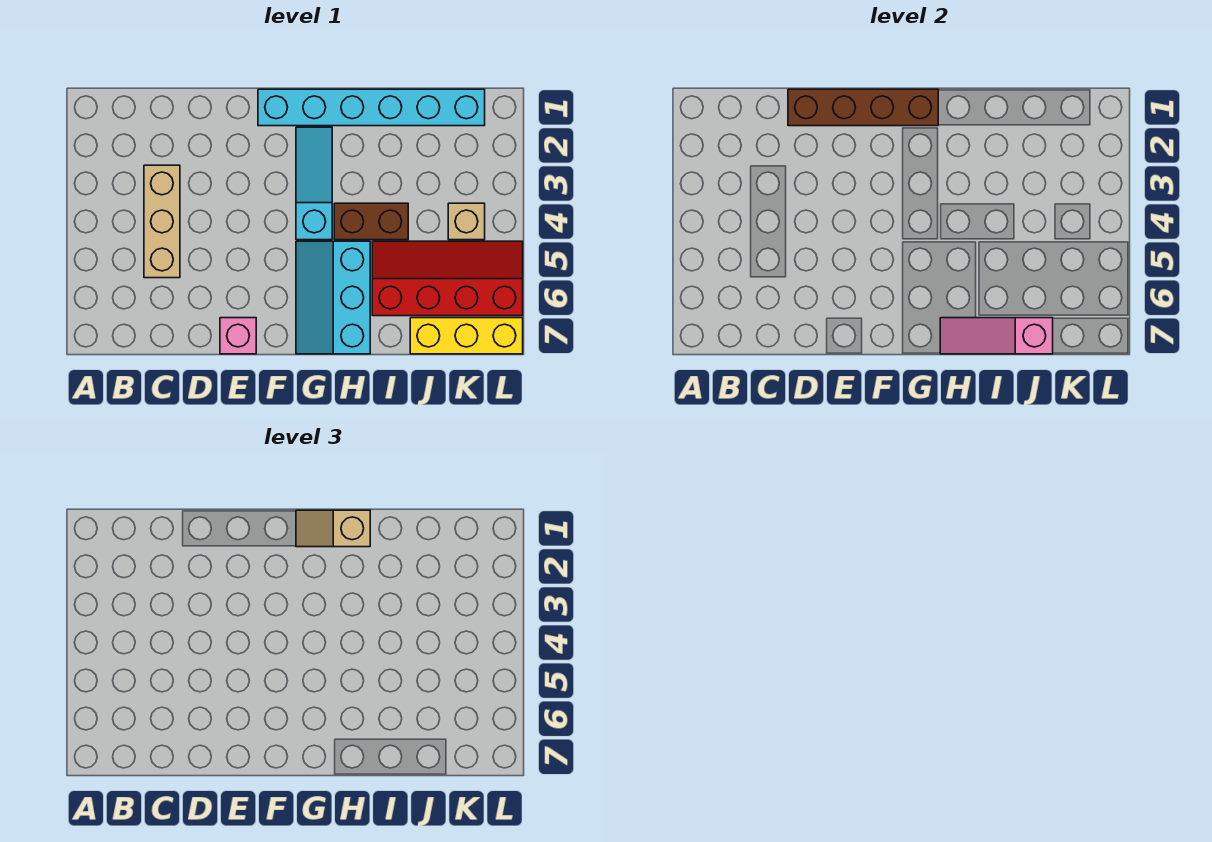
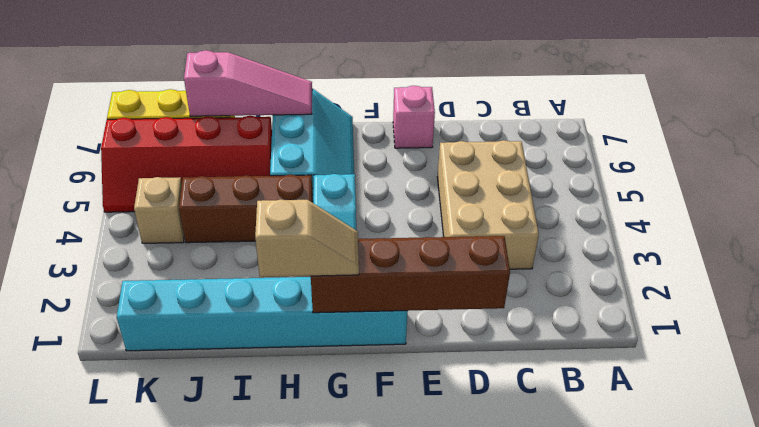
tan 1x3 brick [144,165,180,278] -> tan 2x3 brick [437,140,539,269]
brown 1x2 brick [334,203,408,240] -> brown 1x3 brick [179,175,313,243]

